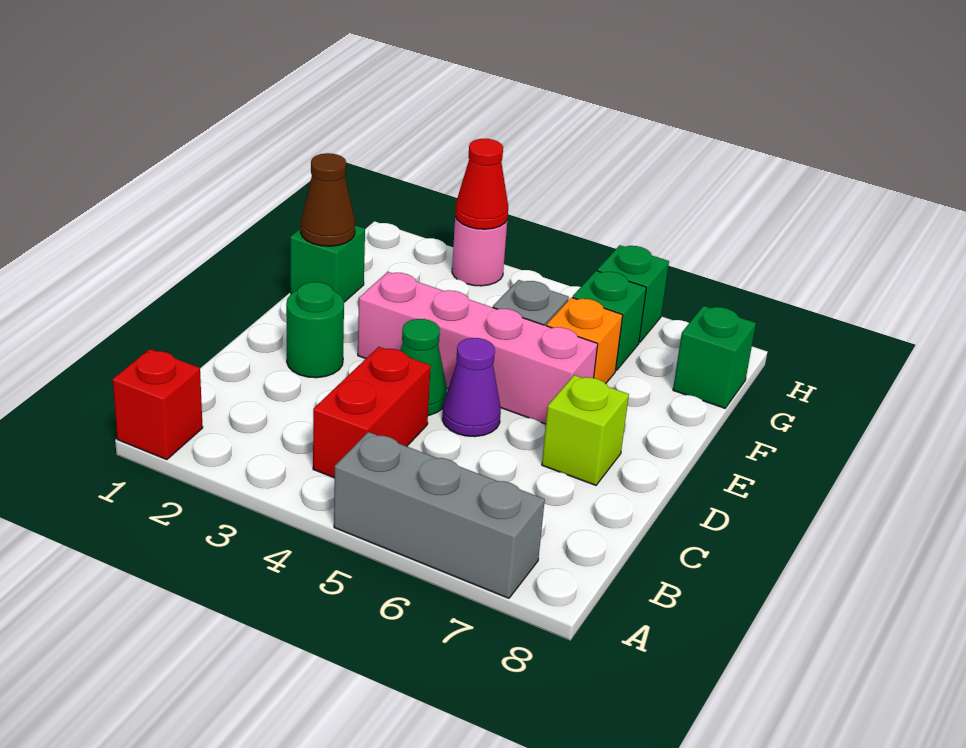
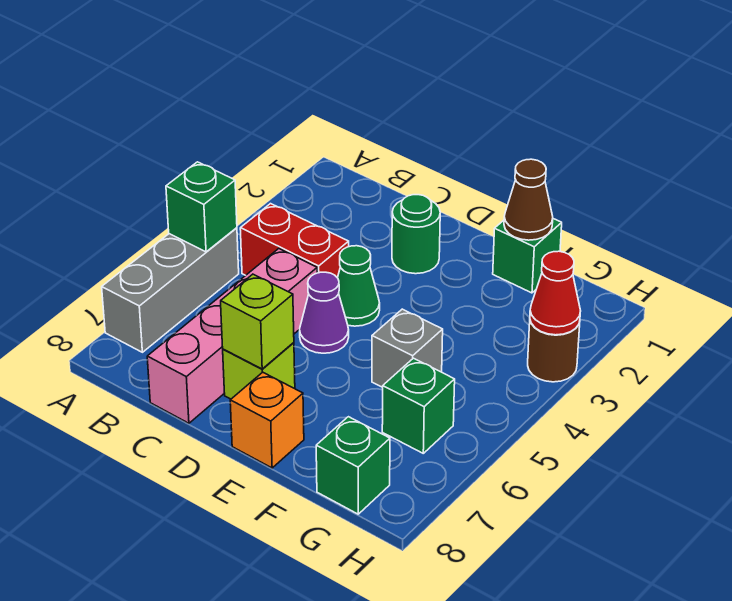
red 1x1 brick [113,349,203,460] -> none
none -> lime 1x1 brick [221,274,294,369]
pink 1x4 brick [358,272,598,424] -> pink 1x4 brick moved to [147,249,317,423]
orange 1x1 brick [546,298,623,384] -> orange 1x1 brick moved to [230,372,304,468]
pink 1x1 round brick [452,217,507,286] -> brown 1x1 round brick [528,321,580,382]
green 1x1 brick [597,245,669,343] -> green 1x1 brick moved to [166,162,237,252]

